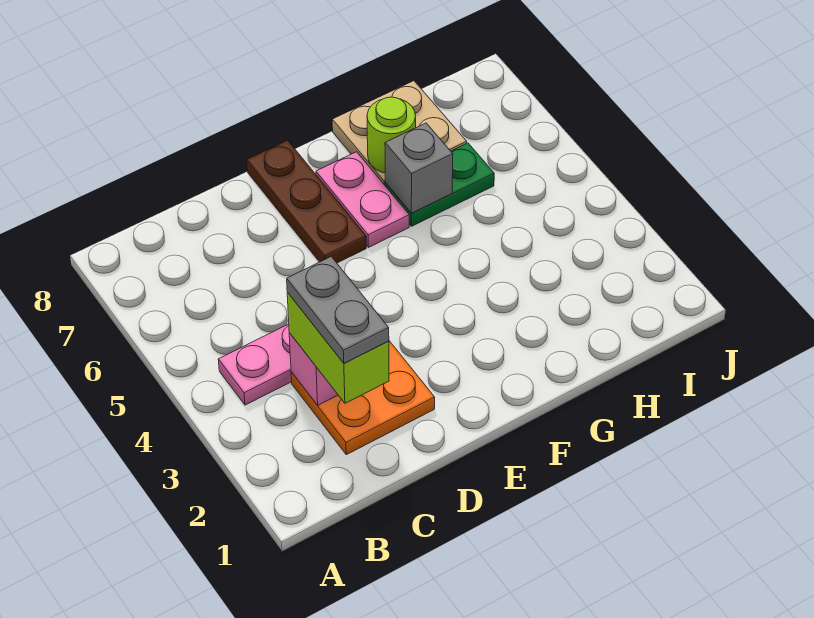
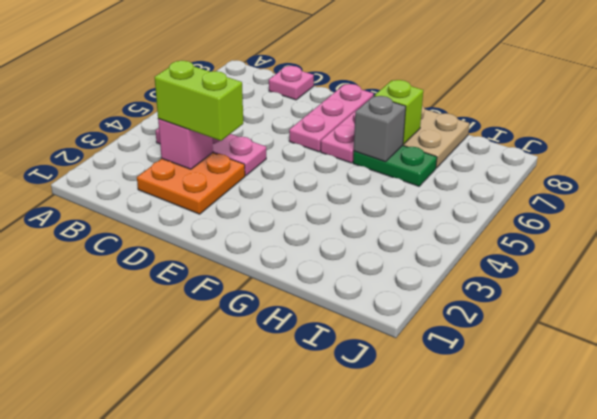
lime 1x2 brick [287,292,389,403] -> lime 1x2 brick turned to [155,61,243,141]
grey 1x2 plate [287,257,389,363] -> none
none -> pink 1x1 plate [269,66,314,100]
brown 1x3 plate [247,140,366,263] -> pink 1x3 plate [289,84,373,152]
lime 1x1 round brick [367,97,416,173] -> lime 1x1 brick [374,80,423,144]

